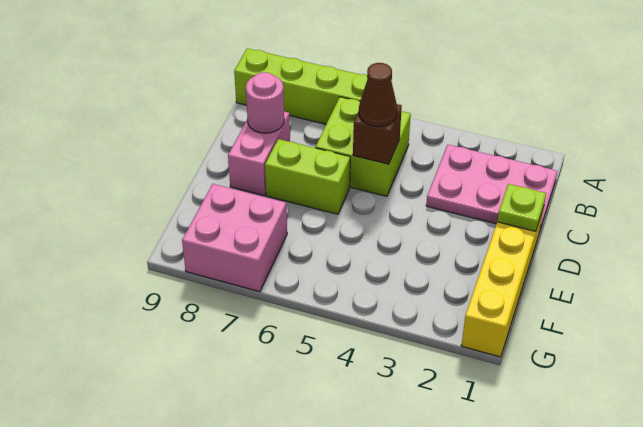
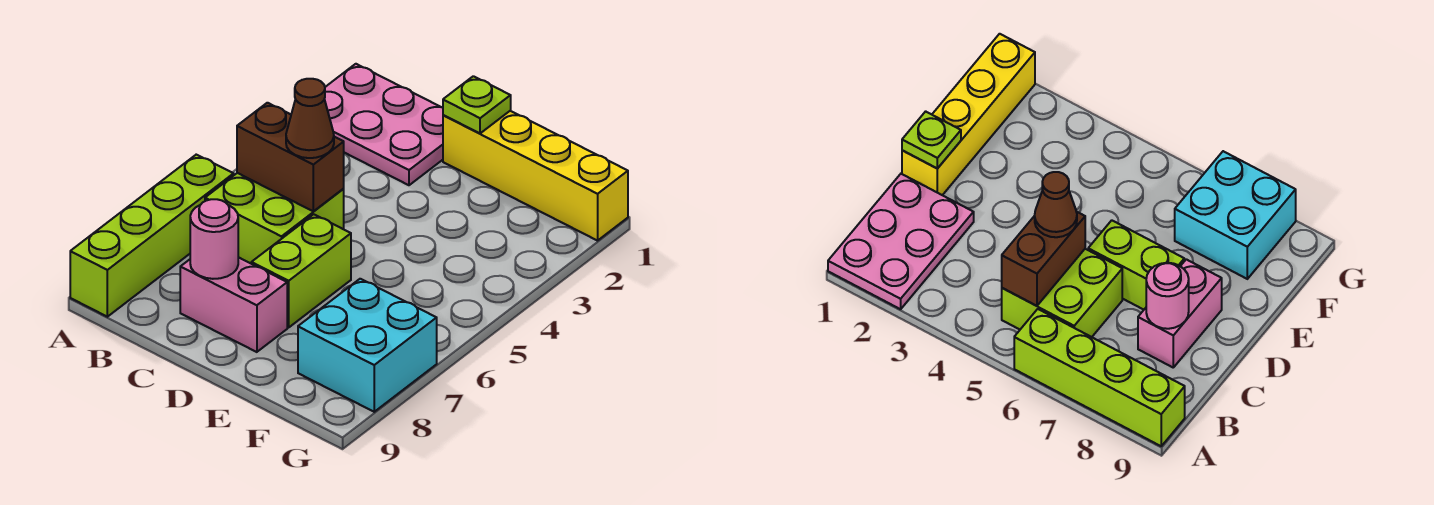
pink 2x3 plate [426,145,557,233] -> pink 2x3 plate turned to [324,64,443,185]
brown 1x1 brick [353,104,402,164] -> brown 1x2 brick [237,103,344,211]
pink 2x2 brick [182,184,287,292] -> cyan 2x2 brick [298,279,437,412]

